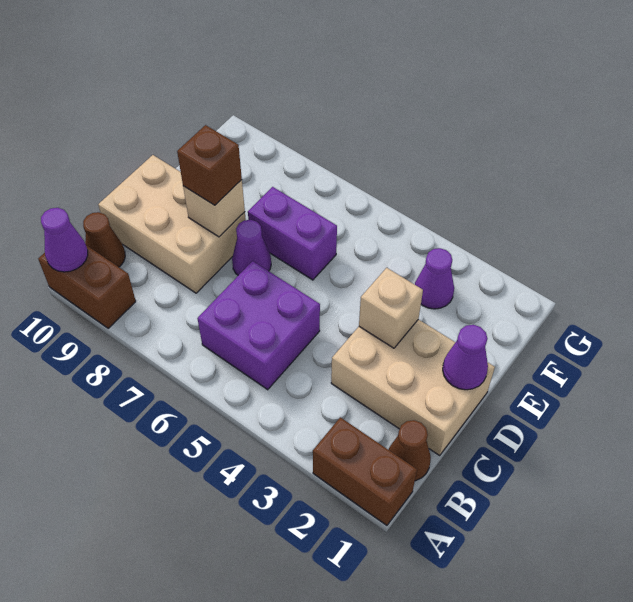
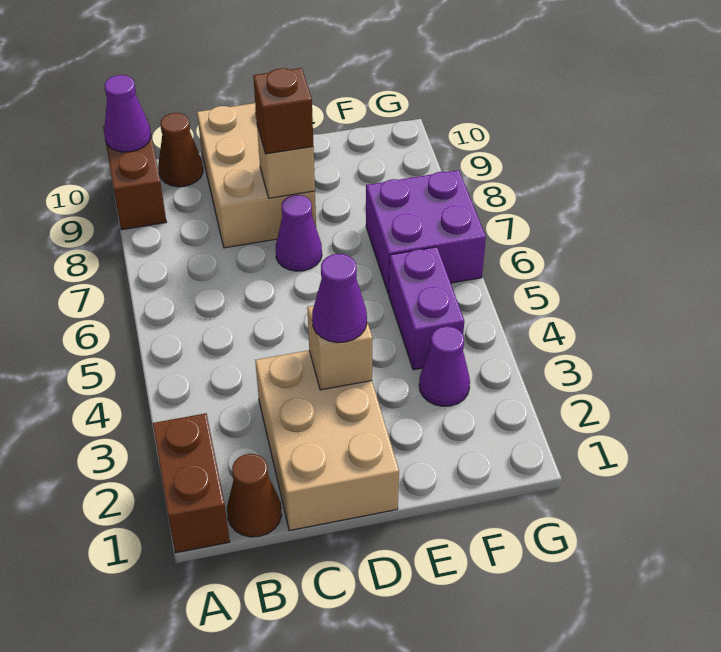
purple 2x2 brick [197,261,320,390] -> purple 2x2 brick moved to [366,170,486,294]
purple 1x1 cone [443,325,488,390] -> purple 1x1 cone moved to [312,254,367,343]
purple 1x2 brick [248,187,337,280] -> purple 1x2 brick moved to [389,247,464,370]

